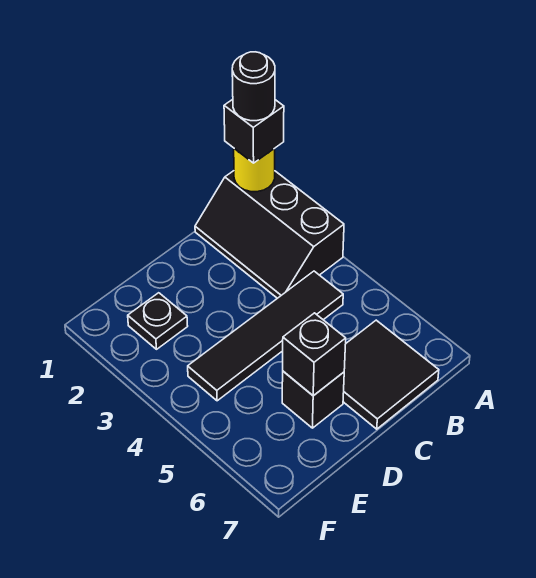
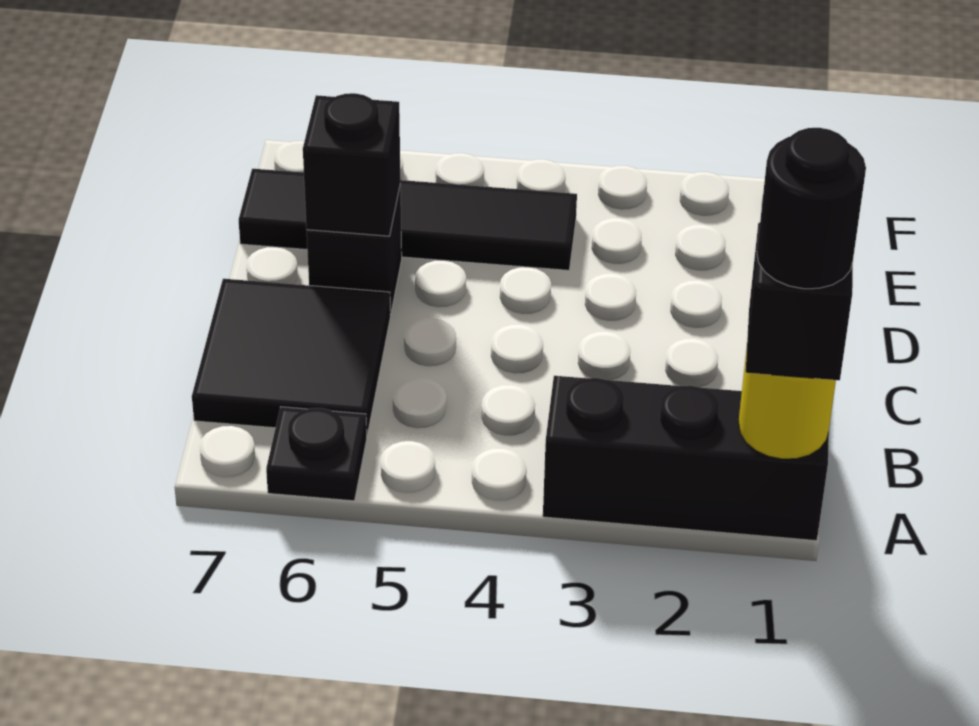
black 1x4 tile [188,271,343,401] -> black 1x4 tile turned to [239,169,577,270]
black 1x1 plate [128,293,188,349] -> black 1x1 plate moved to [266,407,367,501]

